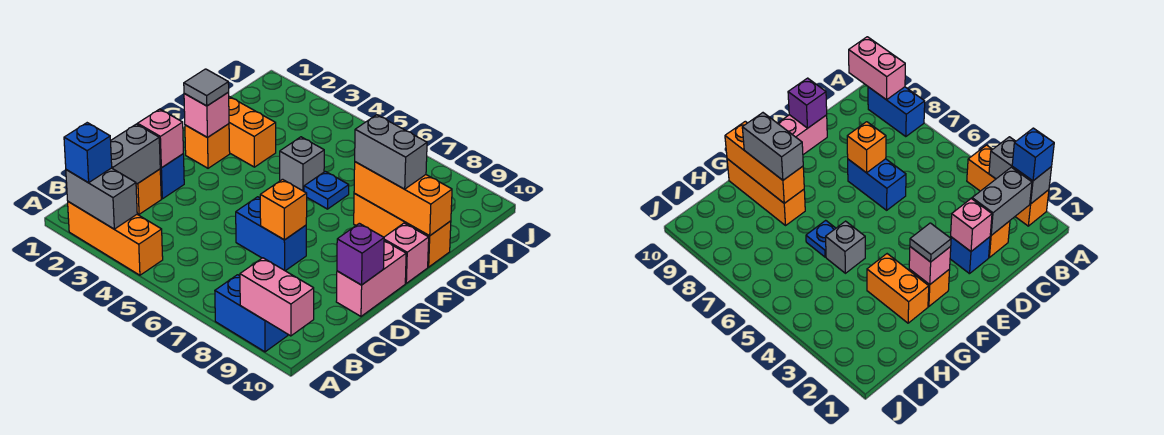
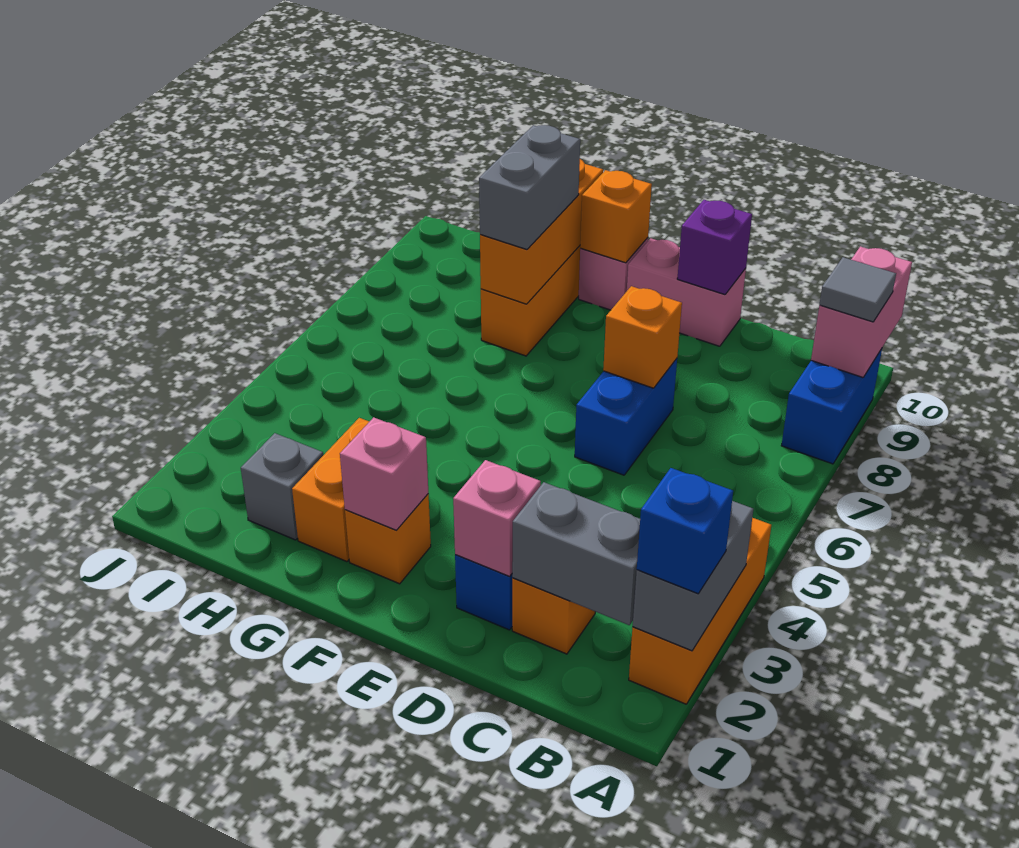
grey 1x1 tile [184,69,229,106] -> grey 1x1 tile moved to [819,257,896,322]
none -> orange 1x1 brick [580,170,652,263]
grey 1x1 brick [280,137,324,191] -> grey 1x1 brick moved to [241,433,323,540]
blue 1x1 plate [304,171,349,209] -> none

